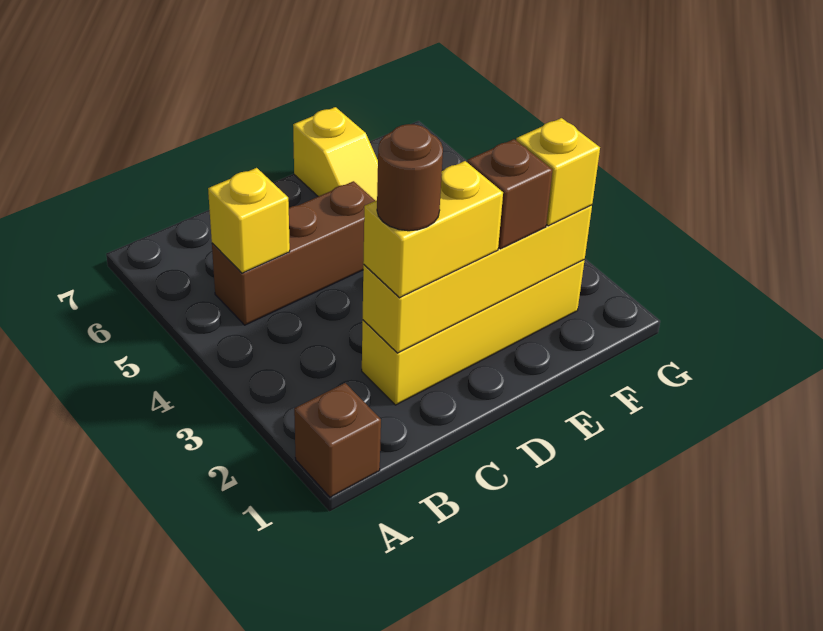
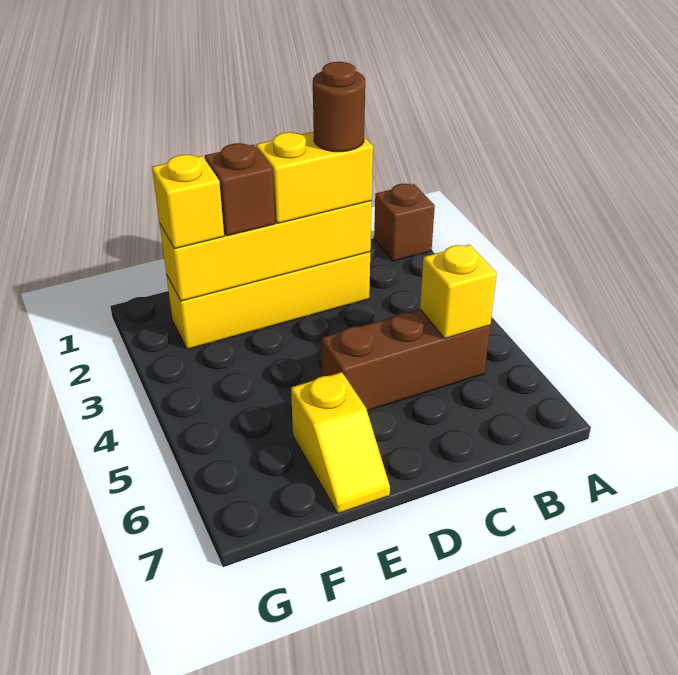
yellow 1x2 slope [293,107,378,201] -> yellow 1x2 slope turned to [291,372,390,514]

